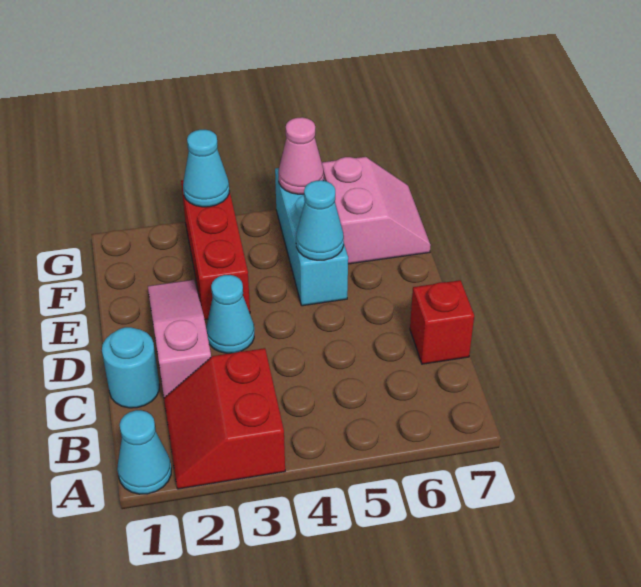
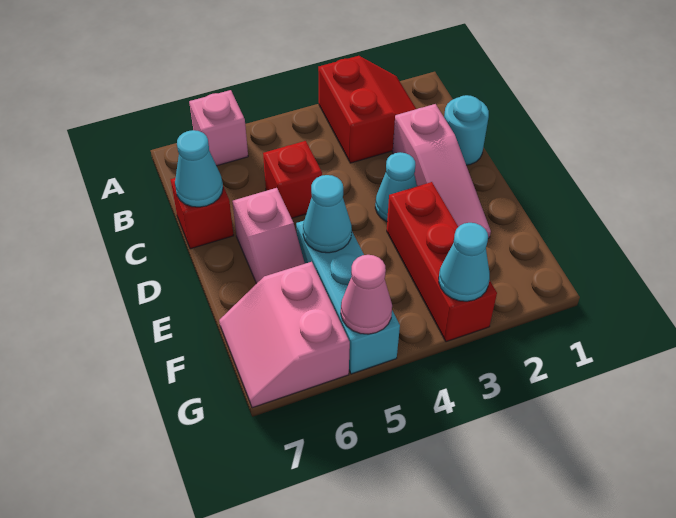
cyan 1x1 cone [117,410,171,494] -> cyan 1x1 cone moved to [175,130,223,207]
none -> pink 1x1 brick [189,90,248,166]
none -> red 1x1 brick [263,141,322,218]
none -> pink 1x2 slope [232,188,305,284]

